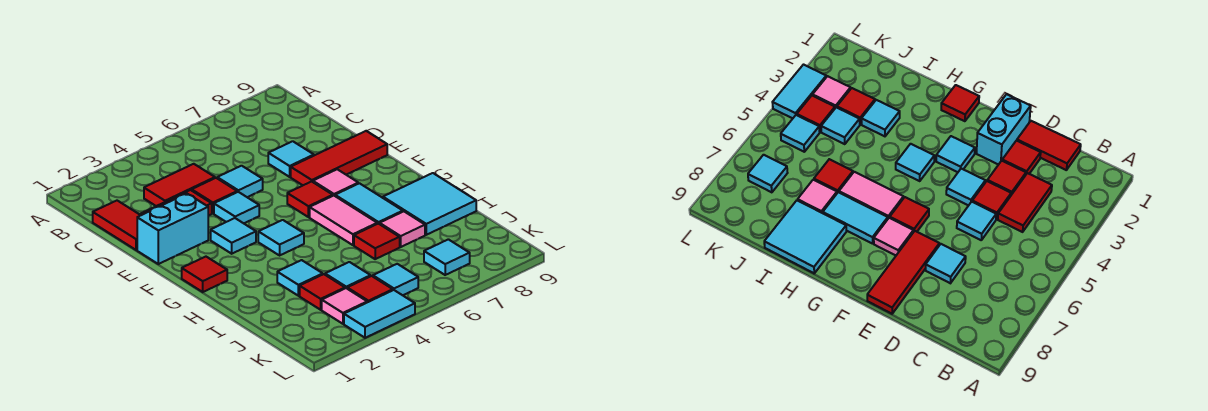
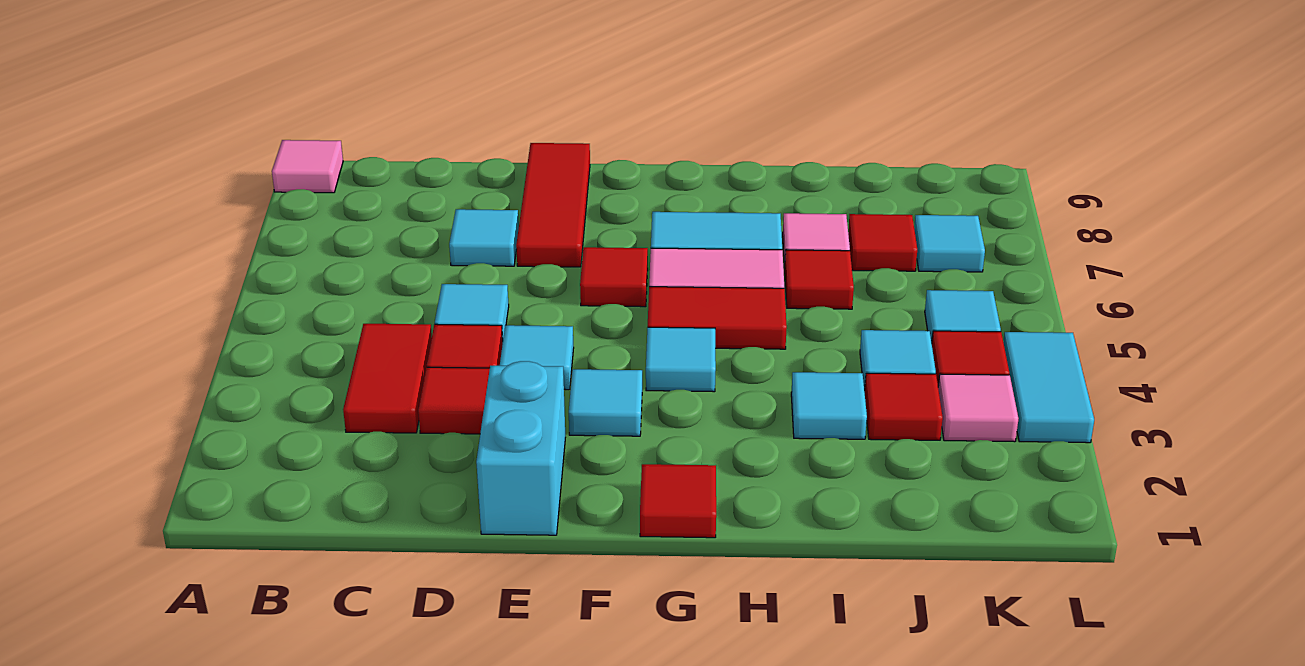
red 1x2 tile [93,201,141,250] -> red 1x2 tile moved to [648,287,787,349]
red 1x1 tile [1002,141,1041,174] -> red 1x1 tile moved to [848,214,917,271]
pink 1x1 tile [313,169,358,196] -> pink 1x1 tile moved to [272,140,343,193]
cyan 2x2 tile [383,173,476,235] -> none

